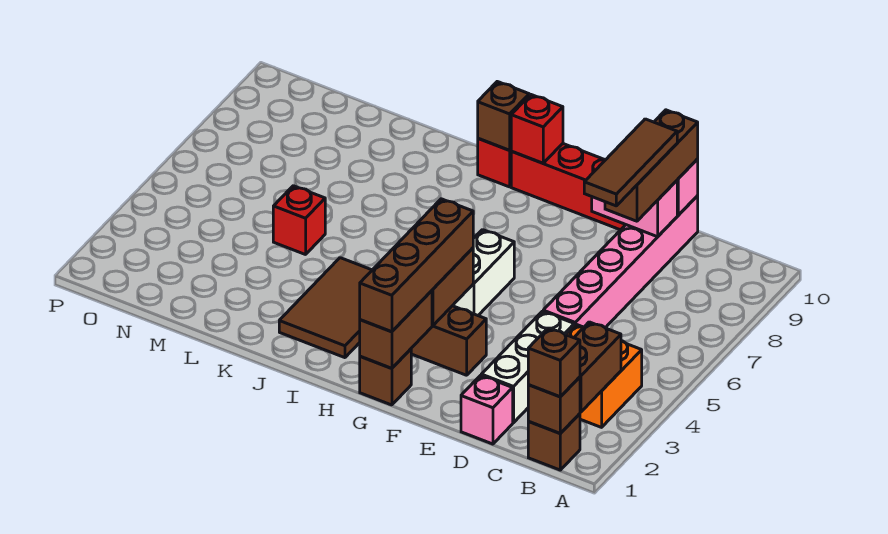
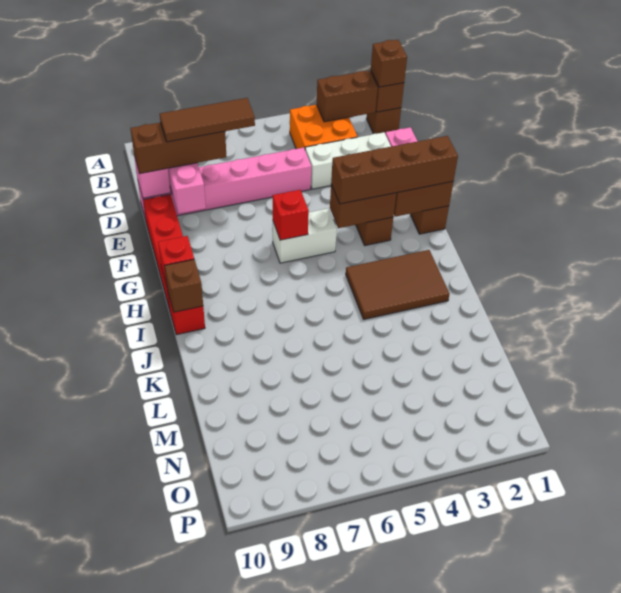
red 1x1 brick [273,186,325,255] -> red 1x1 brick moved to [273,190,309,240]

